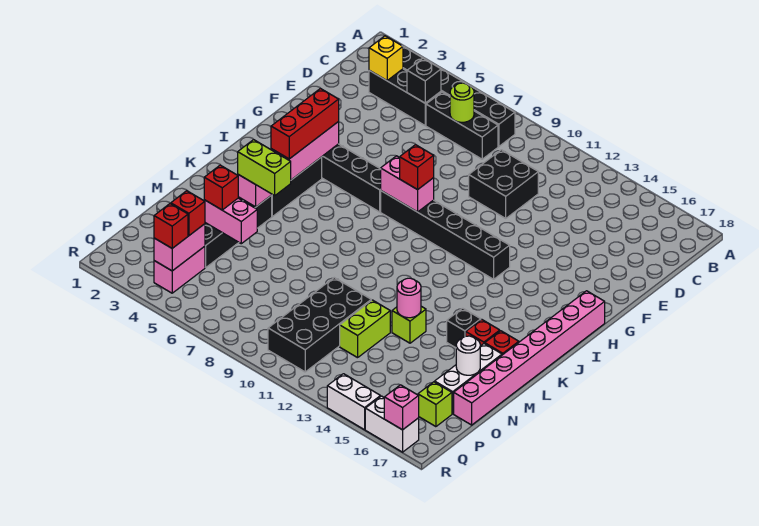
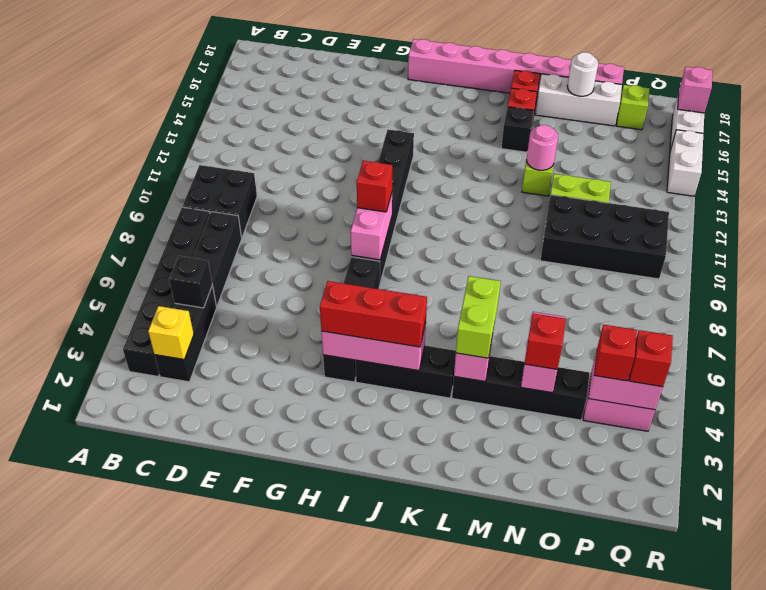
lime 1x1 round brick [450,83,474,122] -> none
black 2x2 brick [469,150,538,218] -> black 2x2 brick moved to [182,165,257,238]

